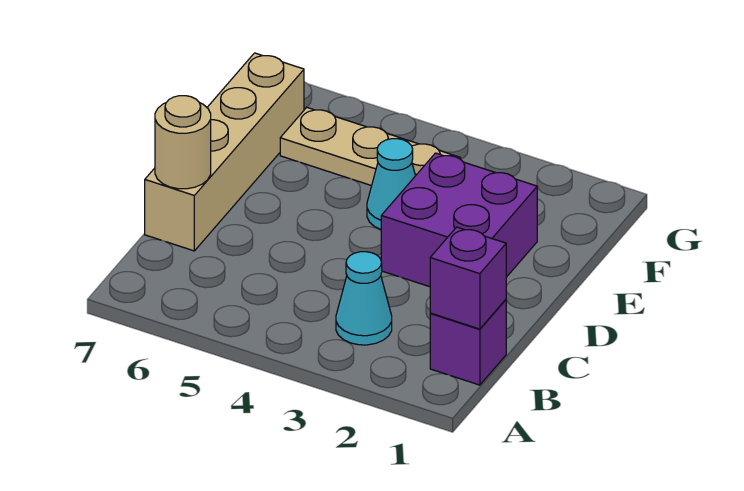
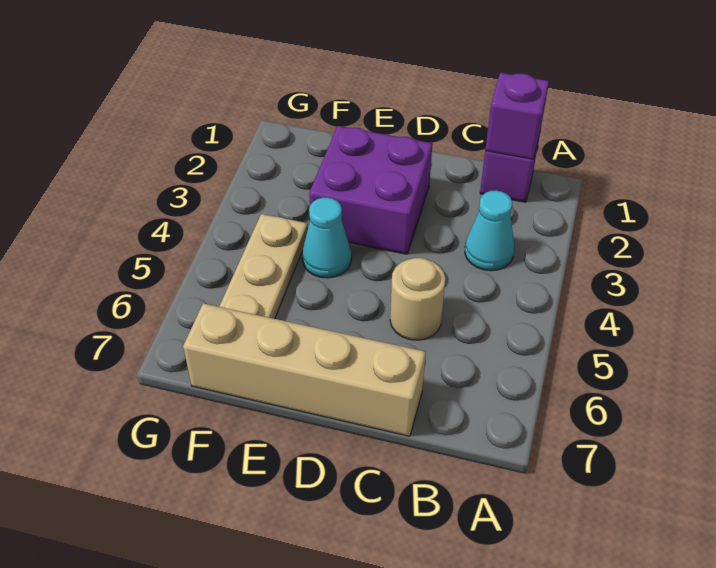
tan 1x1 round brick [155,96,211,189] -> tan 1x1 round brick moved to [390,258,445,340]

